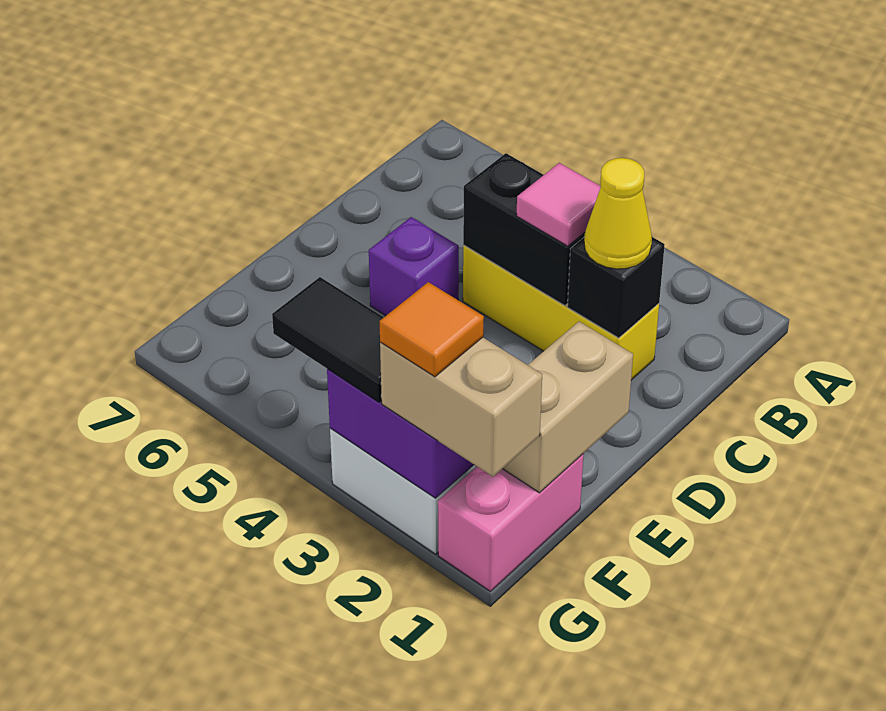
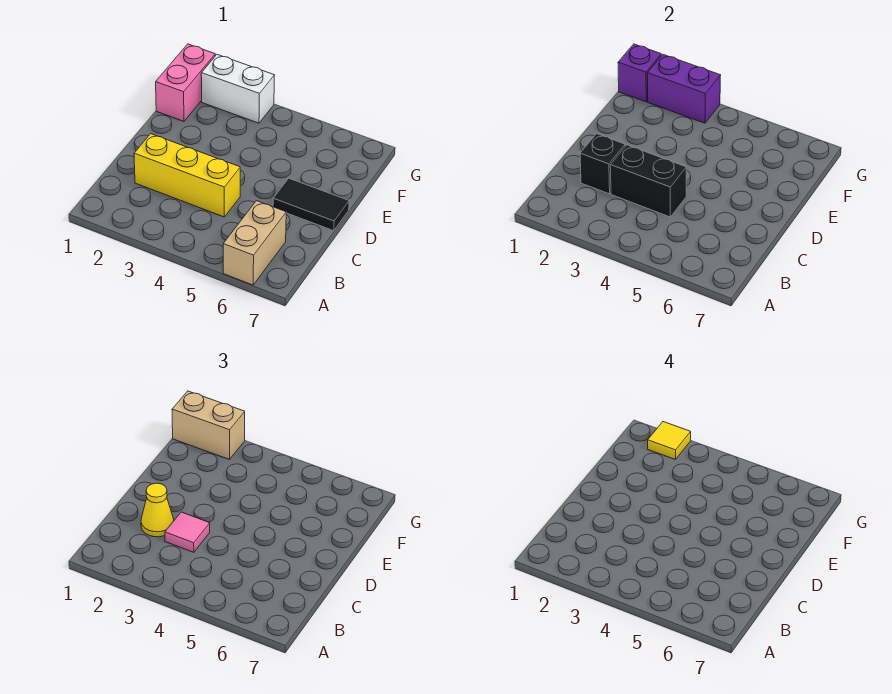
purple 1x1 brick [369,217,459,316] -> purple 1x1 brick moved to [618,44,661,102]
tan 1x2 brick [503,321,633,493] -> tan 1x2 brick moved to [223,201,286,285]
orange 1x1 tile [379,282,484,377] -> yellow 1x1 tile [648,422,691,459]
black 1x2 tile [272,277,384,402] -> black 1x2 tile moved to [273,178,349,231]

